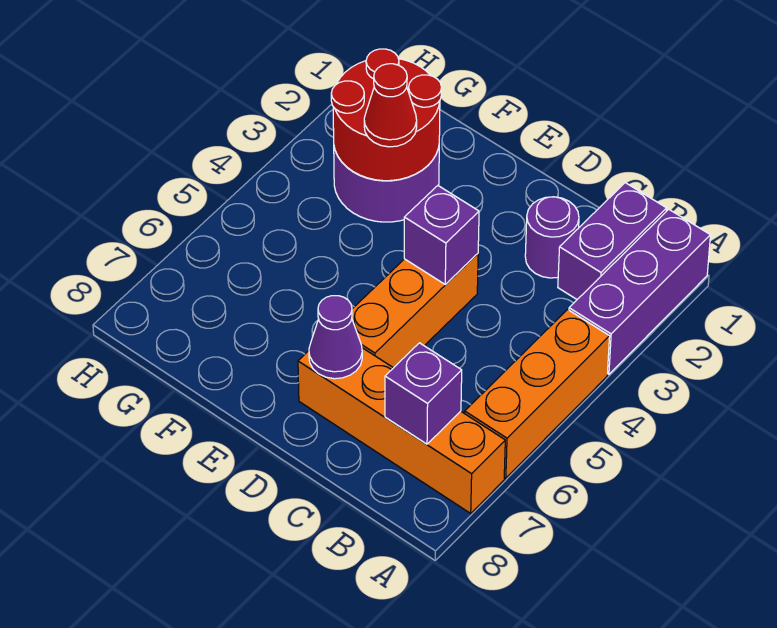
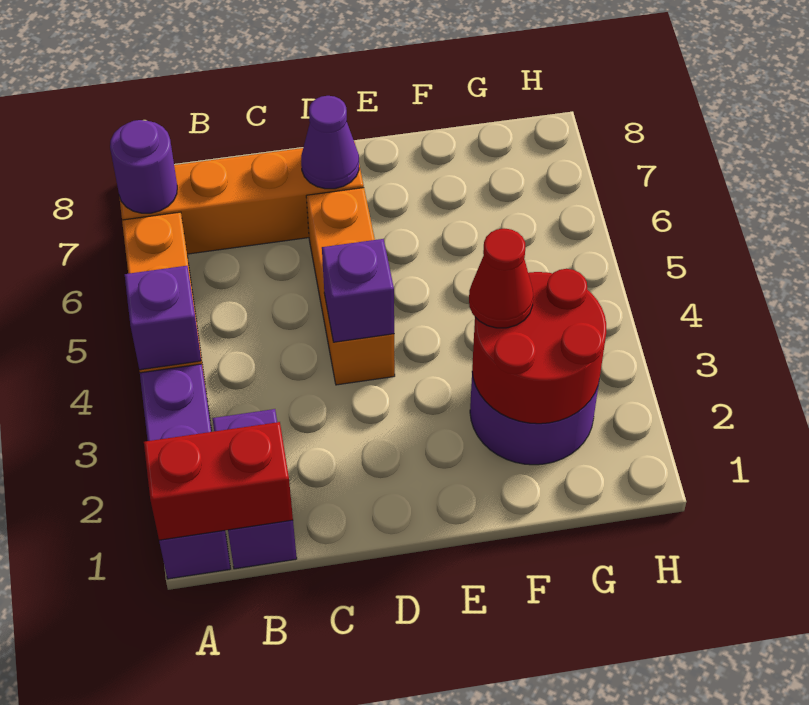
none -> red 1x2 brick [144,422,293,540]
purple 1x1 brick [385,343,462,444] -> purple 1x1 brick moved to [125,266,201,370]
purple 1x1 round brick [525,197,579,278] -> purple 1x1 round brick moved to [110,120,177,213]

